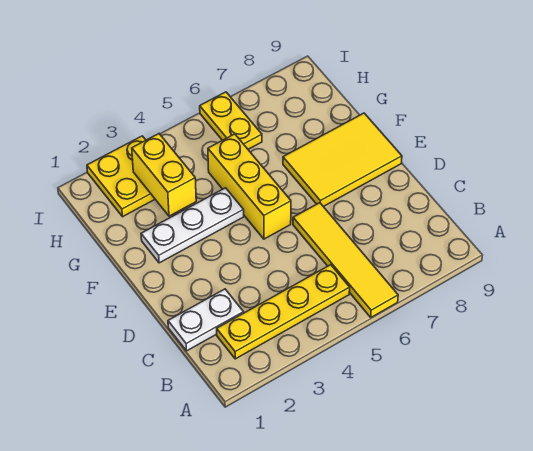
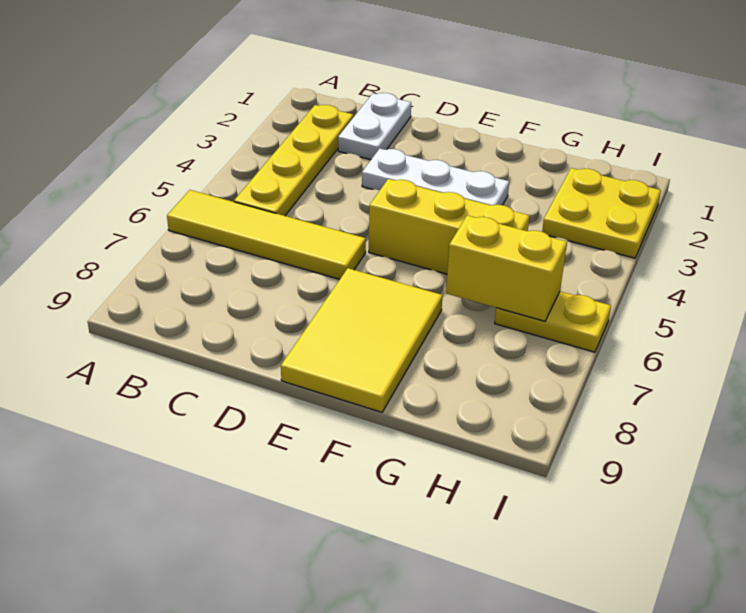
white 1x3 plate [141,188,244,263] -> white 1x3 plate turned to [362,149,509,205]
yellow 1x2 brick [132,134,196,216] -> yellow 1x2 brick moved to [446,215,567,321]

